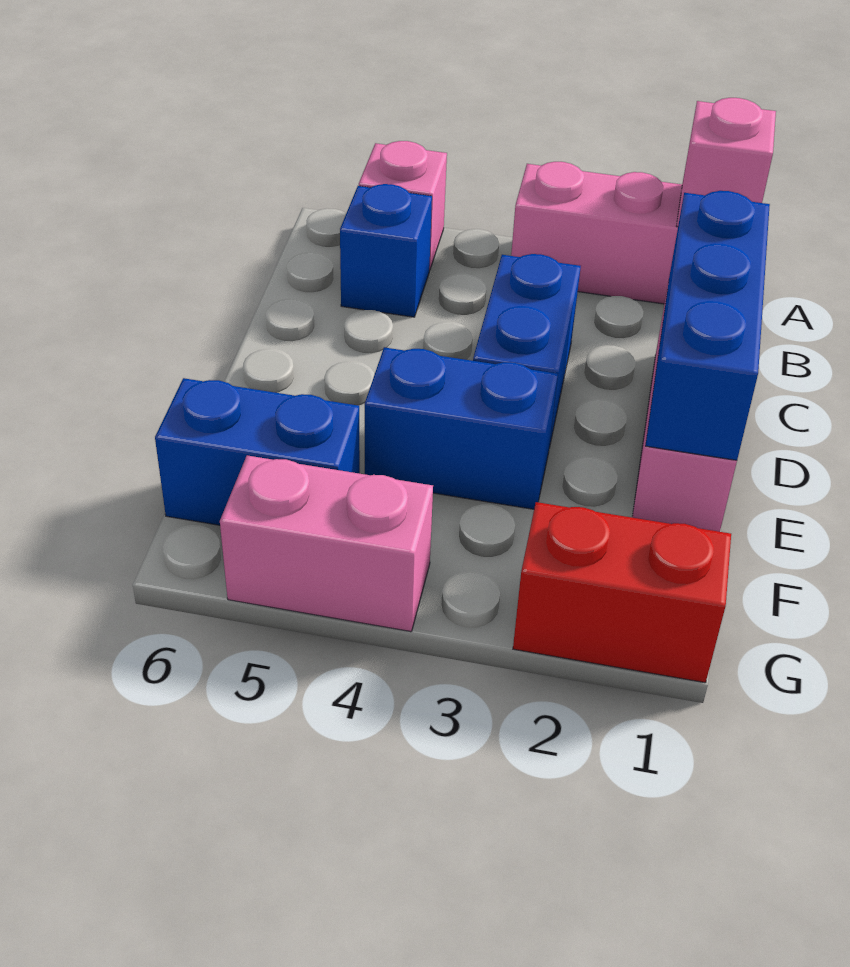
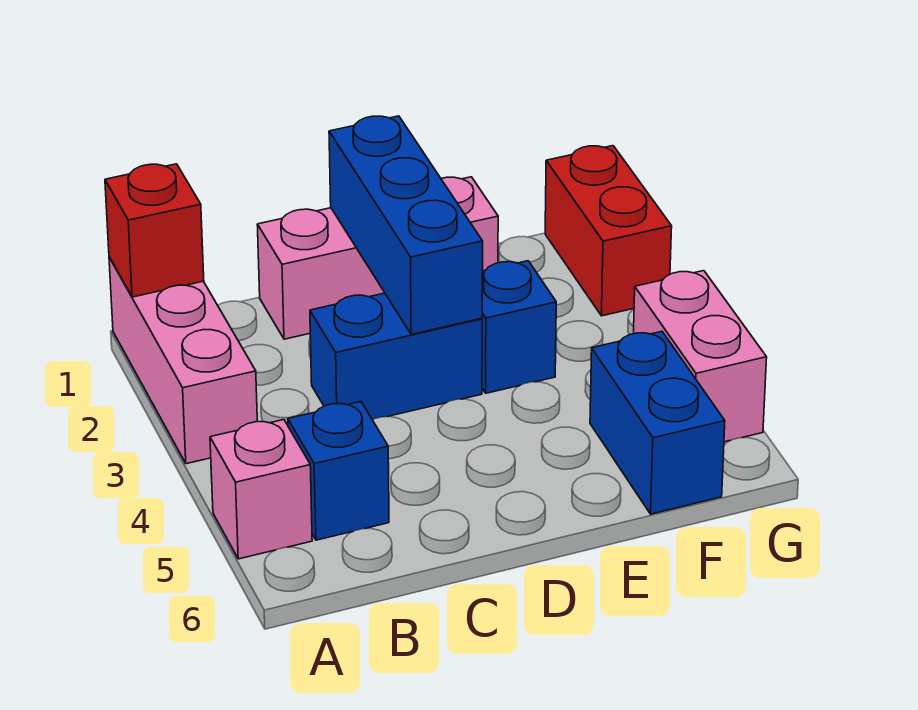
pink 1x1 brick [677,98,776,227] -> red 1x1 brick [105,164,204,297]
blue 1x3 brick [645,191,770,460] -> blue 1x3 brick turned to [329,116,483,334]
blue 1x2 brick [365,347,558,509] -> blue 1x1 brick [482,261,556,393]

